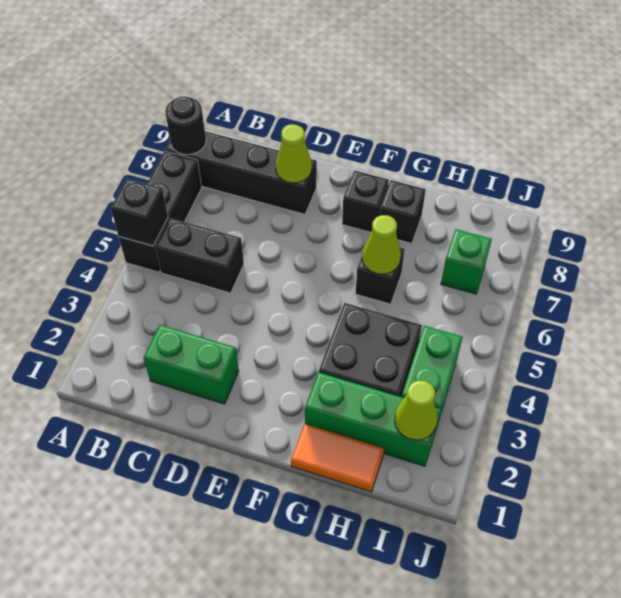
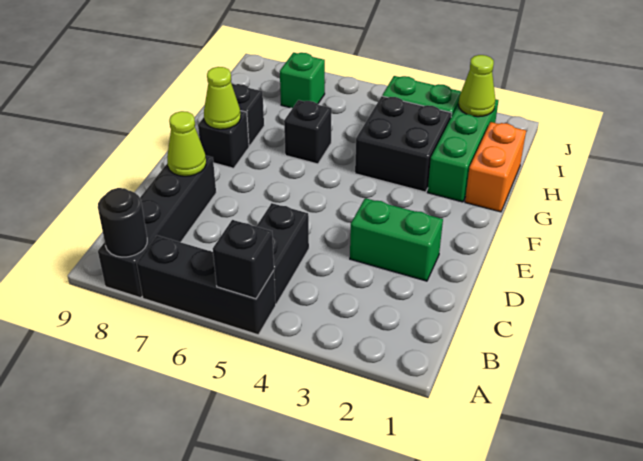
green 1x2 brick [144,325,239,404] -> green 1x2 brick turned to [350,198,443,281]
orange 1x2 tile [291,424,384,492] -> orange 1x2 brick [465,122,526,212]
lime 1x1 cone [362,215,401,274] -> lime 1x1 cone moved to [204,67,241,129]

